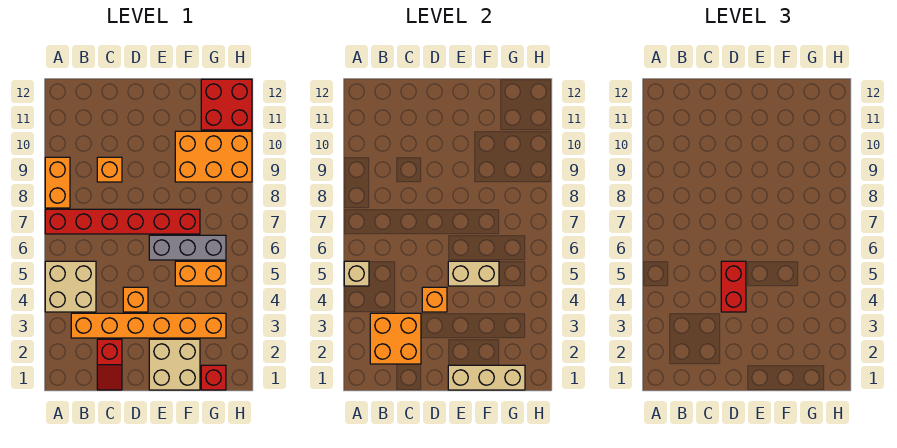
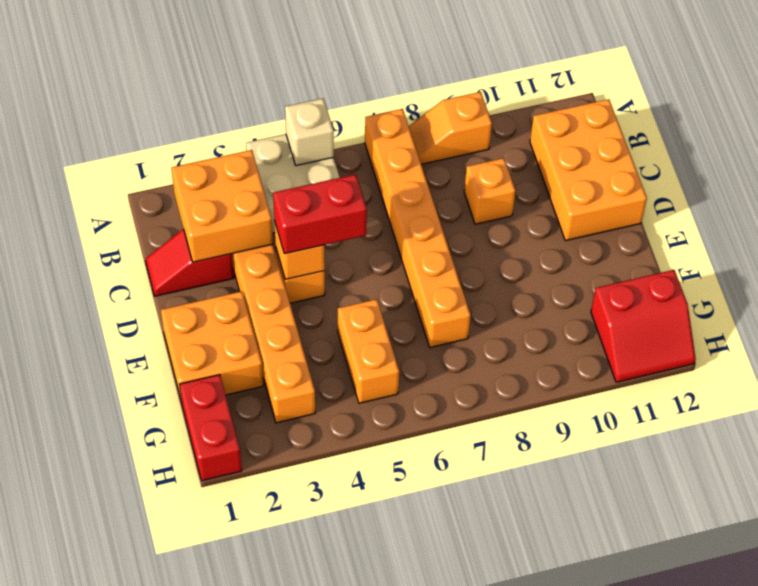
red 1x6 brick [45,209,200,234] -> orange 1x6 brick [365,109,471,347]
orange 1x2 brick [45,157,70,208] -> orange 1x2 slope [409,92,492,164]
tan 2x2 brick [149,339,200,390] -> orange 2x2 brick [161,291,263,402]
tan 1x3 brick [448,365,525,390] -> none
tan 1x2 brick [448,261,499,286] -> none
grey 1x3 brick [149,235,226,260] -> none
orange 2x3 brick [175,131,252,182] -> orange 2x3 brick moved to [530,99,647,241]
red 1x1 brick [201,365,226,390] -> red 1x2 brick [180,375,242,481]
red 2x2 brick [201,79,252,130] -> red 2x2 slope [591,270,696,382]

